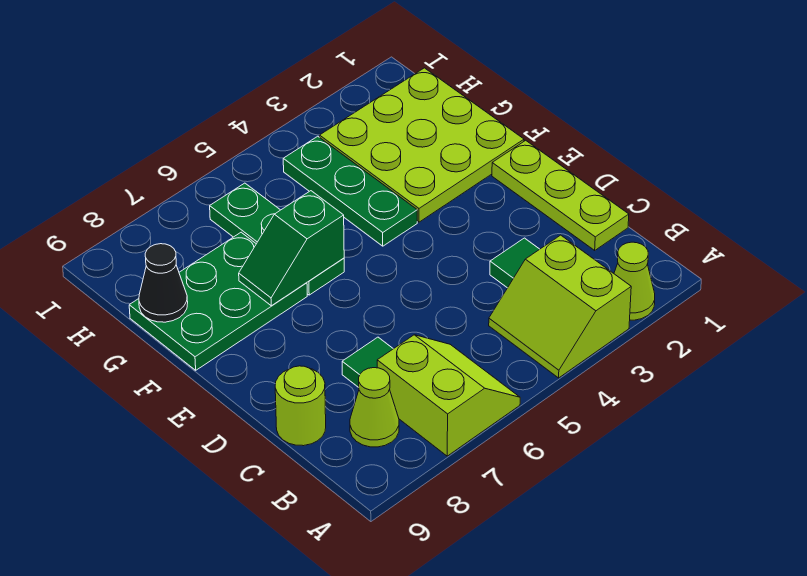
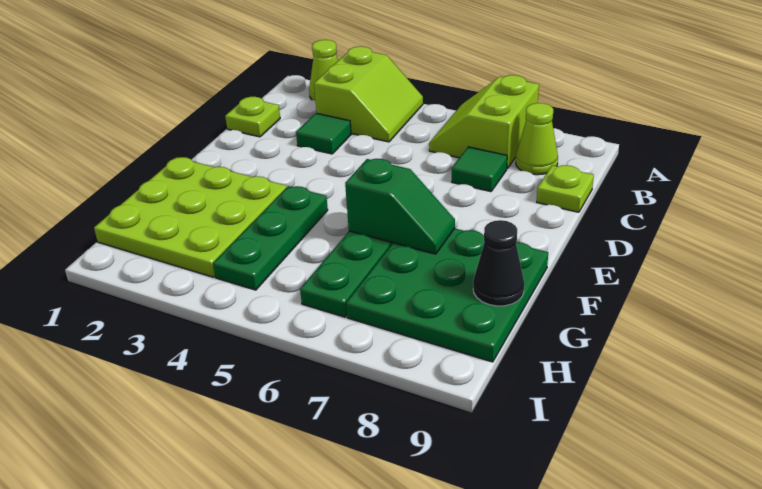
lime 1x3 plate [492,140,629,250] -> lime 1x1 plate [225,97,280,137]
lime 1x1 round brick [275,366,326,446] -> lime 1x1 plate [537,165,594,212]
green 2x3 plate [129,232,307,370] -> green 3x3 plate [346,228,548,362]

